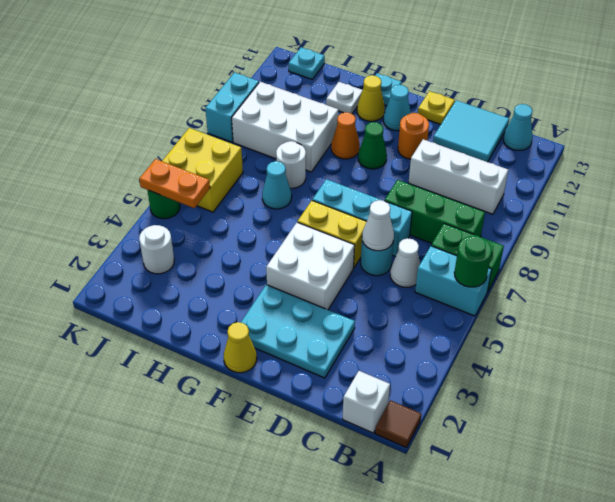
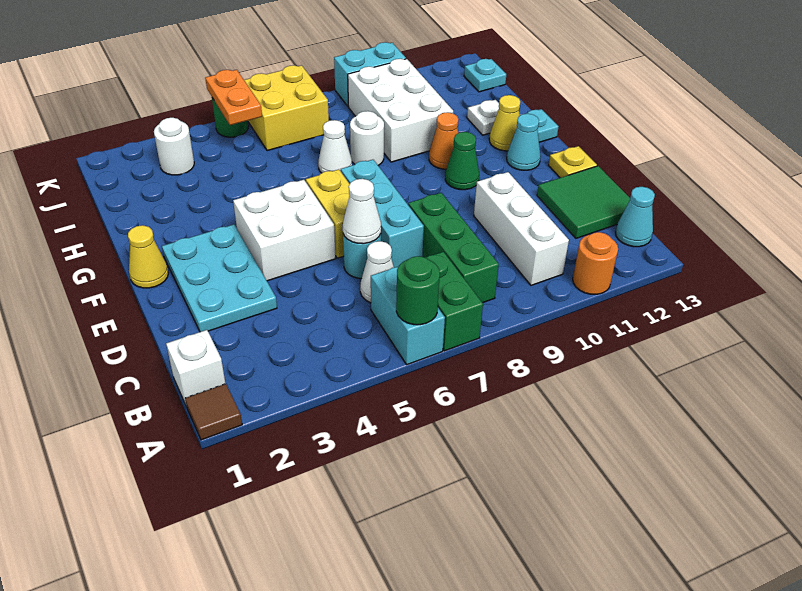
cyan 2x2 tile [433,100,509,162] -> green 2x2 tile [537,166,630,238]
orange 1x1 round brick [398,113,429,159] -> orange 1x1 round brick moved to [573,232,618,294]
cyan 1x1 cone [262,161,292,209] -> white 1x1 cone [318,120,352,173]

